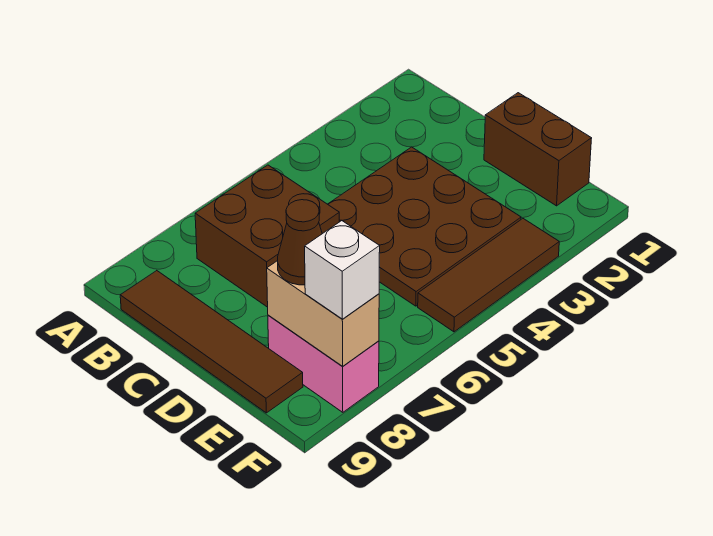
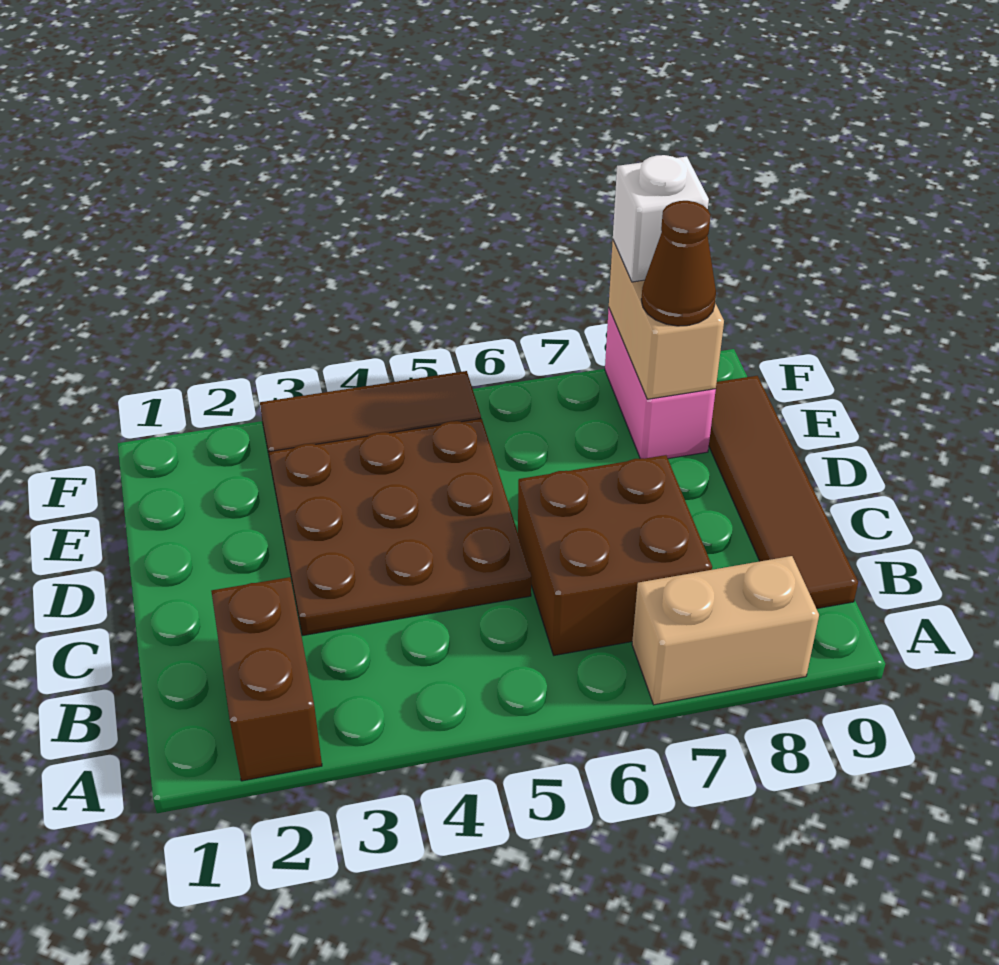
none -> tan 1x2 brick [632,556,819,705]
brown 1x2 brick [484,93,592,206] -> brown 1x2 brick moved to [211,577,322,781]

